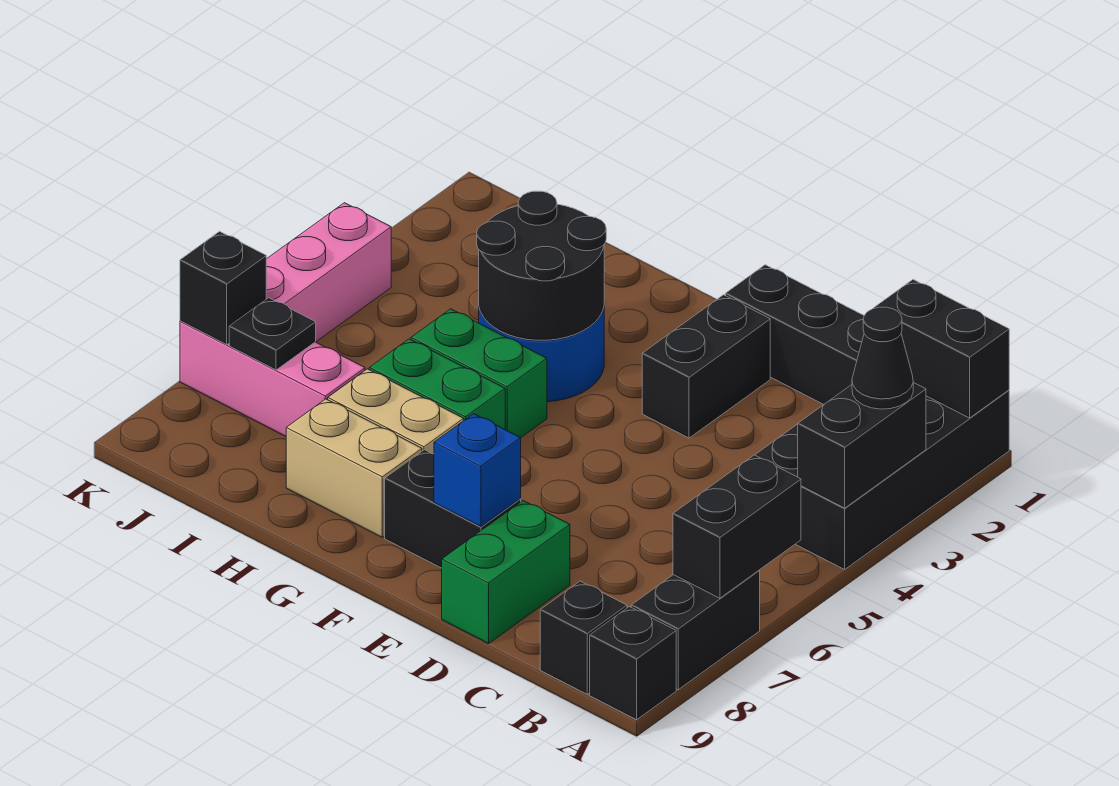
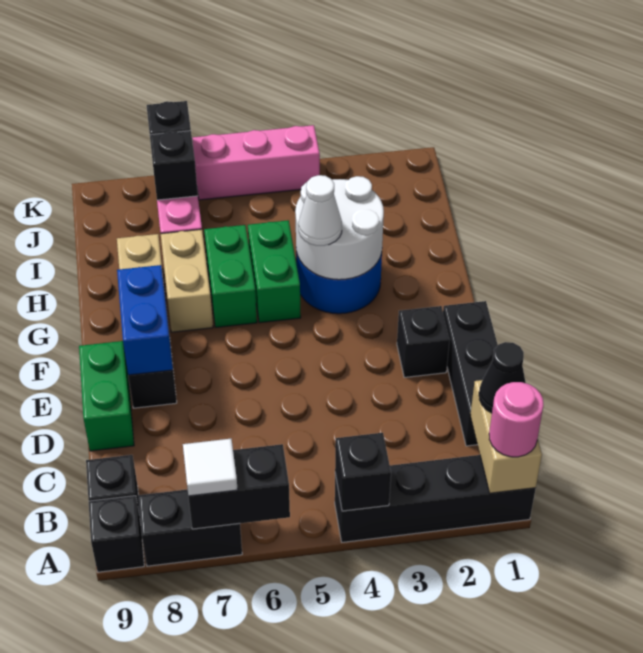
black 2x4 brick [755,390,1009,569] -> black 1x4 brick [335,455,536,542]
black 1x2 brick [873,280,1009,418] -> tan 1x2 brick [471,380,542,493]
none -> pink 1x1 round brick [489,382,543,457]
black 1x2 brick [798,382,926,508] -> black 1x1 brick [335,433,391,511]
black 1x1 cone [852,307,913,409] -> black 1x1 cone moved to [479,342,526,413]
none -> white 1x1 tile [183,439,238,496]
green 1x2 brick [442,501,570,644] -> green 1x2 brick turned to [79,341,134,451]
black 1x2 brick [642,295,770,438] -> black 1x1 brick [397,306,450,377]
blue 1x1 brick [434,414,521,527] -> blue 1x2 brick [117,265,173,375]
black 2x2 round brick [477,191,606,340] -> white 2x2 round brick [295,176,384,280]
none -> white 1x1 cone [299,175,342,246]
black 1x1 plate [229,298,316,370] -> black 1x1 brick [150,131,198,200]

